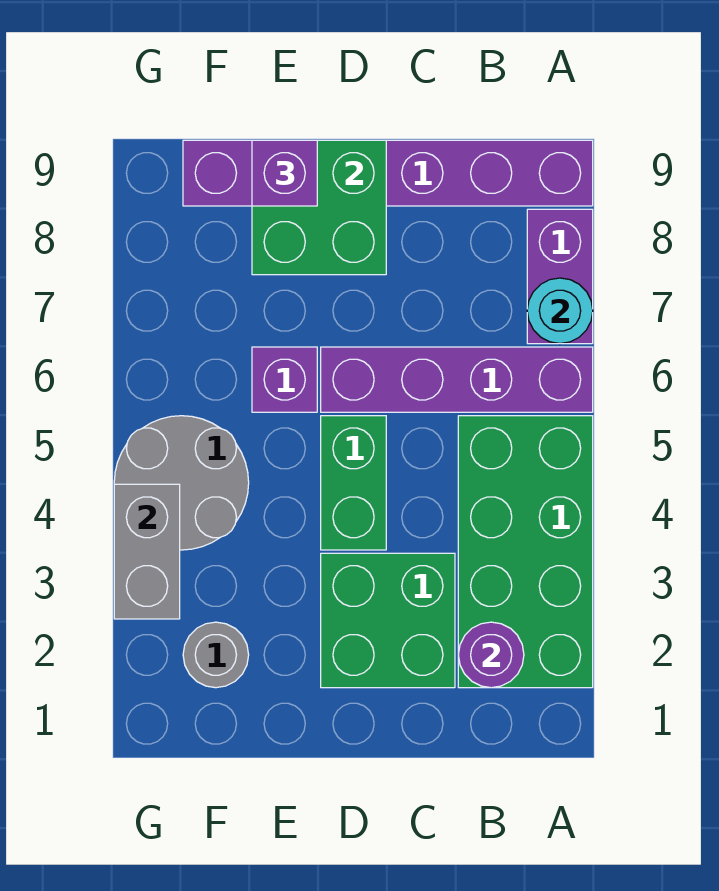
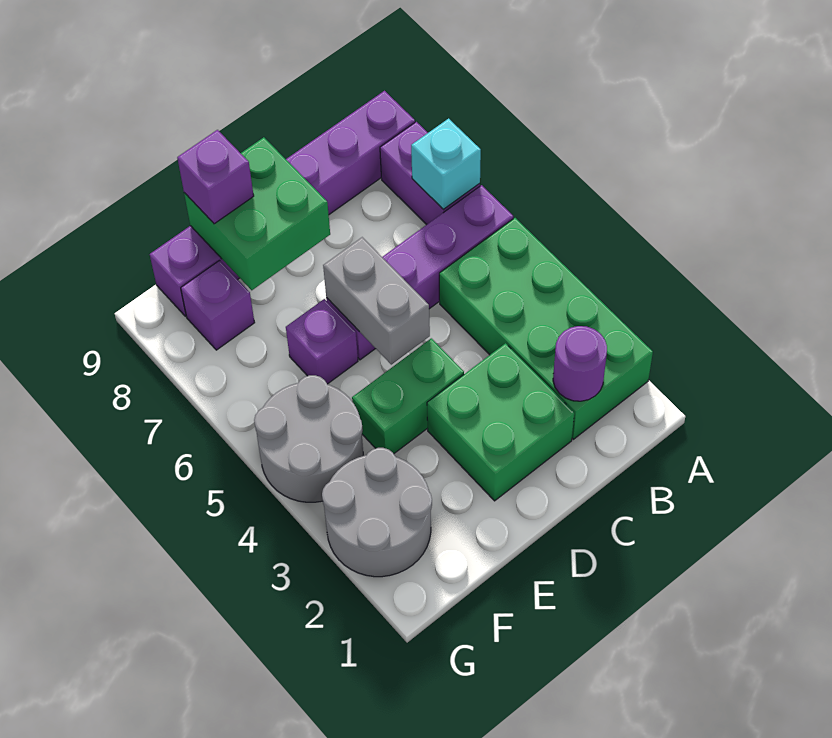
cyan 1x1 round brick [527,278,593,344] -> cyan 1x1 brick [411,118,481,210]
green 1x2 brick [321,416,386,550] -> green 1x2 brick turned to [352,338,464,453]
grey 1x1 round brick [183,622,249,688] -> grey 2x2 round brick [322,448,432,577]
none -> purple 1x1 brick [181,260,255,350]
grey 1x2 brick [114,484,180,619] -> grey 1x2 brick moved to [323,237,430,364]

